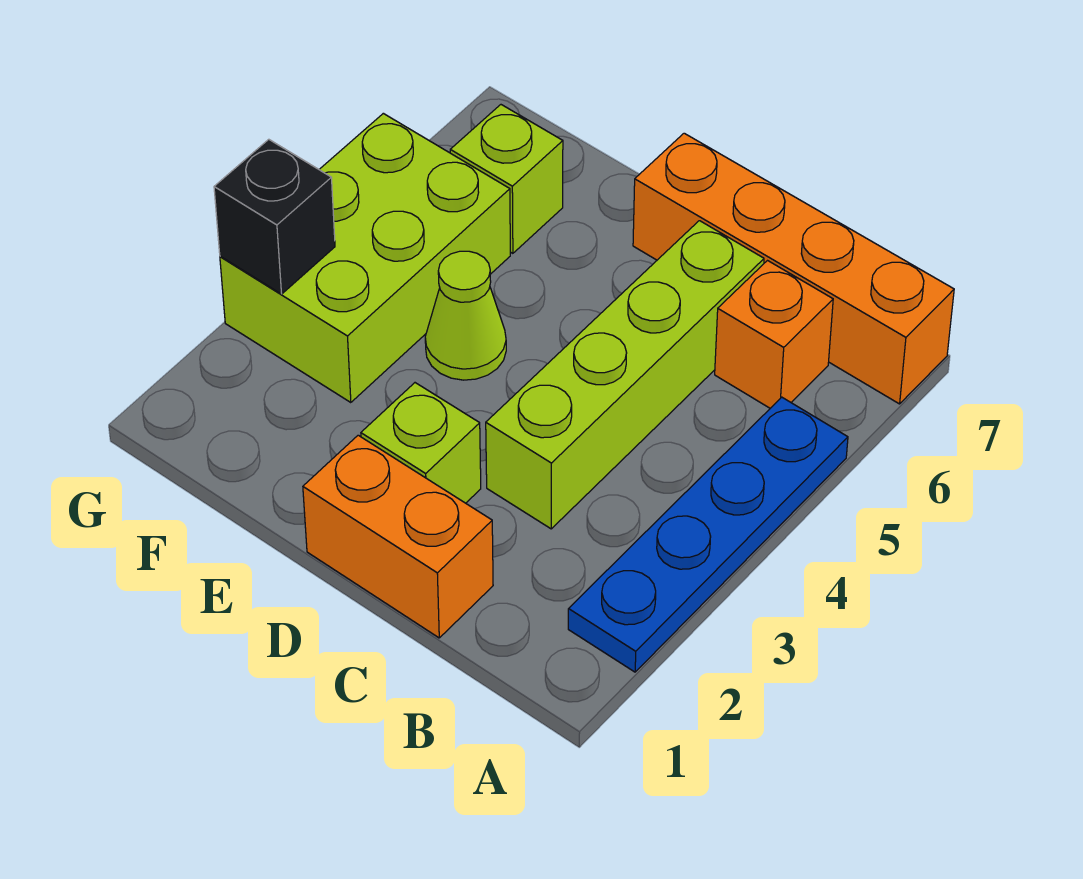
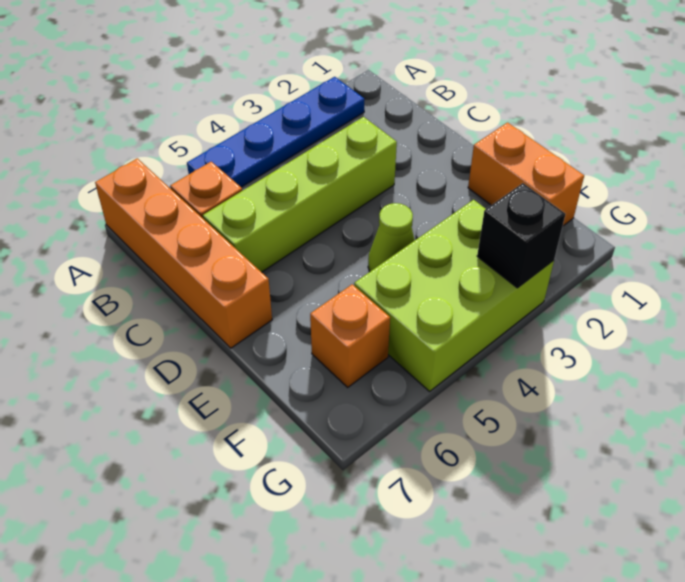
orange 1x2 brick [303,435,493,638] -> orange 1x2 brick moved to [468,123,584,226]
lime 1x1 brick [361,383,481,503] -> none
lime 1x1 brick [450,105,563,253] -> orange 1x1 brick [310,284,390,387]

